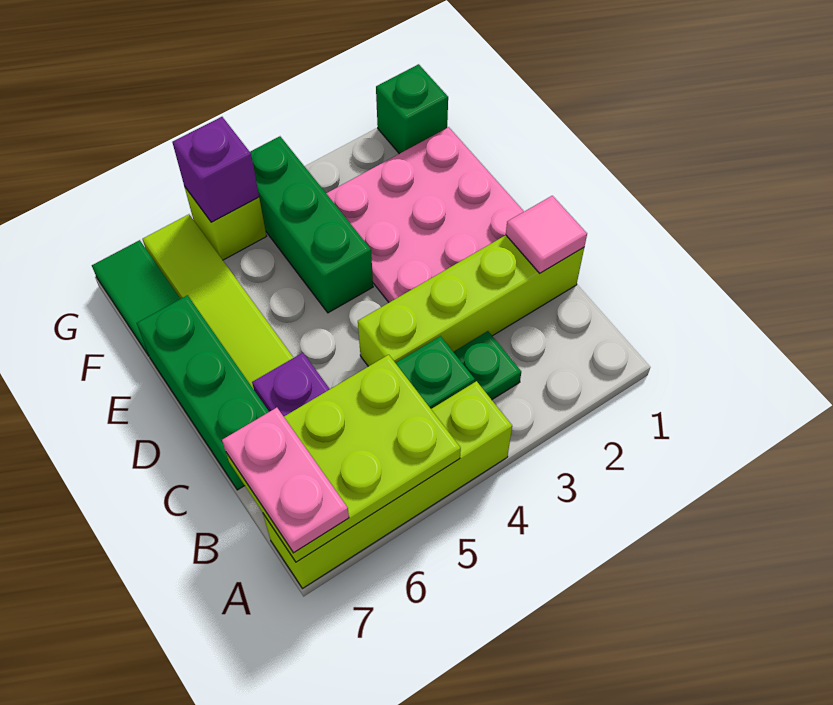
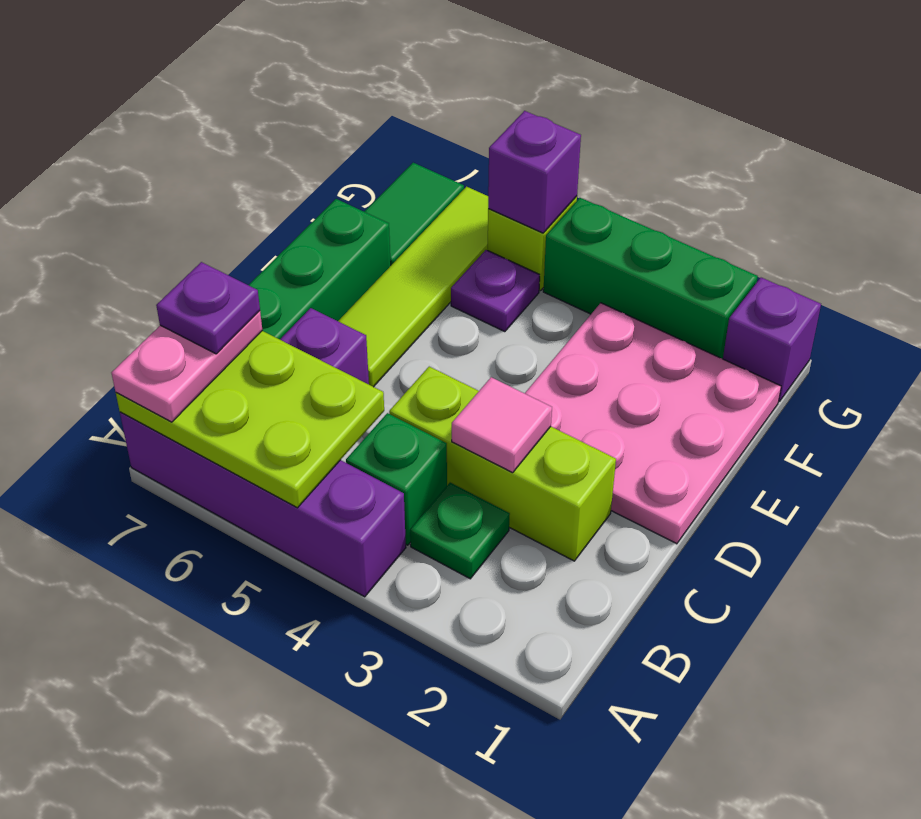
lime 1x4 brick [263,381,512,589] -> purple 1x4 brick [120,412,406,597]
none -> purple 1x1 plate [156,262,260,354]
lime 1x4 brick [358,235,584,366] -> lime 1x3 brick [389,367,616,561]
pink 1x1 tile [506,196,587,273] -> pink 1x1 tile moved to [452,377,552,473]
green 1x3 brick [250,136,373,313] -> green 1x3 brick turned to [543,198,758,359]
none -> purple 1x1 plate [451,250,540,332]
green 1x1 brick [376,64,448,154] -> purple 1x1 brick [723,278,821,402]

